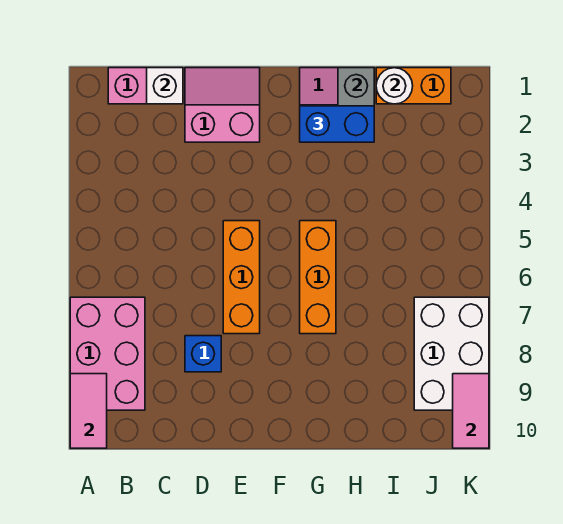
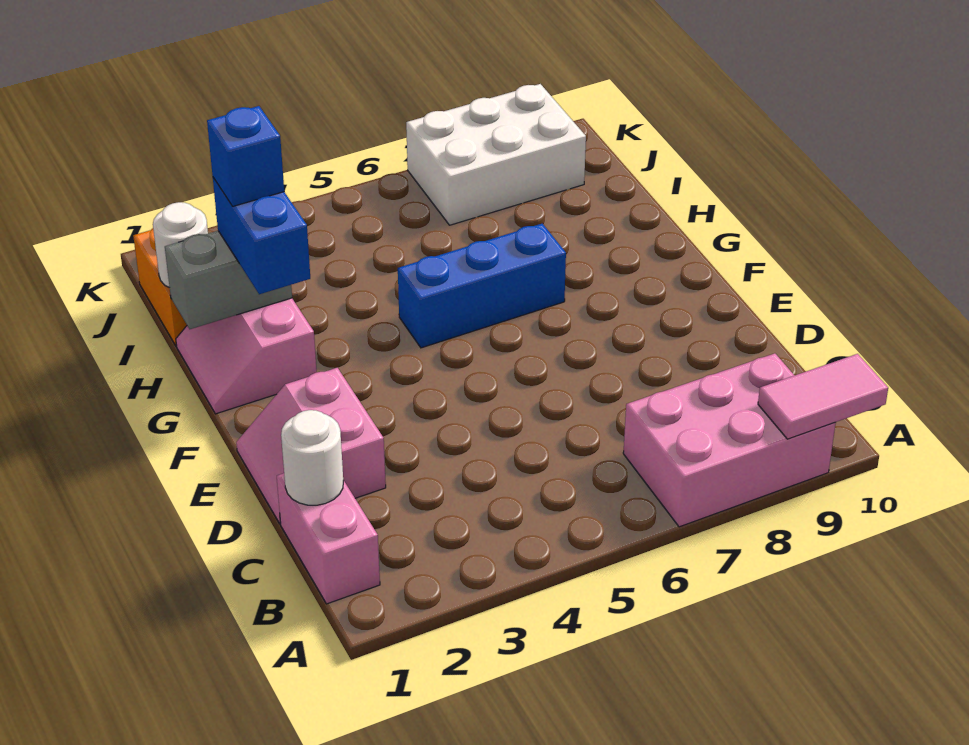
white 1x1 brick [147,68,183,104] -> white 1x1 round brick [281,410,343,505]
blue 1x1 brick [185,336,221,372] -> blue 1x1 brick moved to [207,106,284,206]
orange 1x3 brick [223,221,260,334] -> none
orange 1x3 brick [300,221,336,334] -> blue 1x3 brick [398,224,566,348]
pink 1x2 tile [453,374,489,448] -> none

